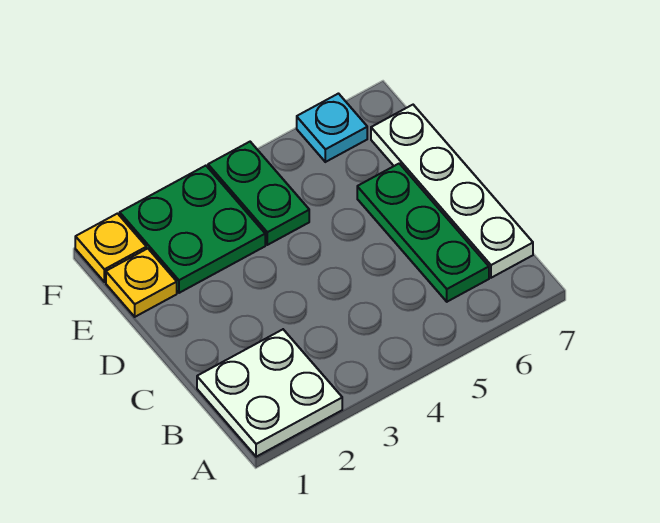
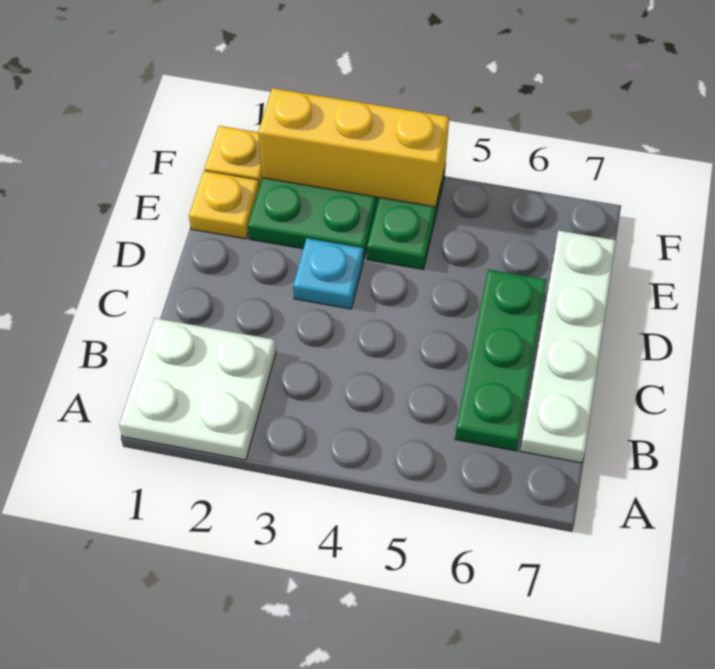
none -> yellow 1x3 brick [258,88,449,207]
cyan 1x1 plate [297,94,367,162] -> cyan 1x1 plate moved to [293,238,364,309]

